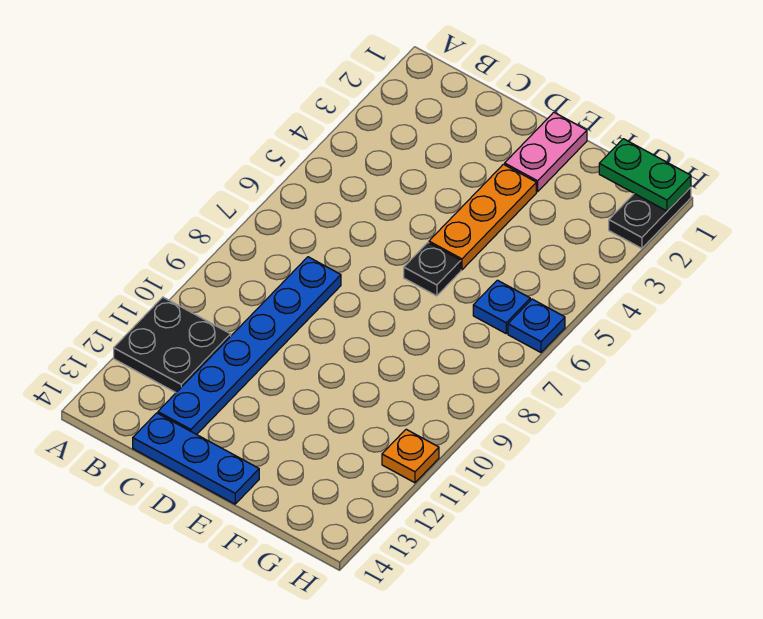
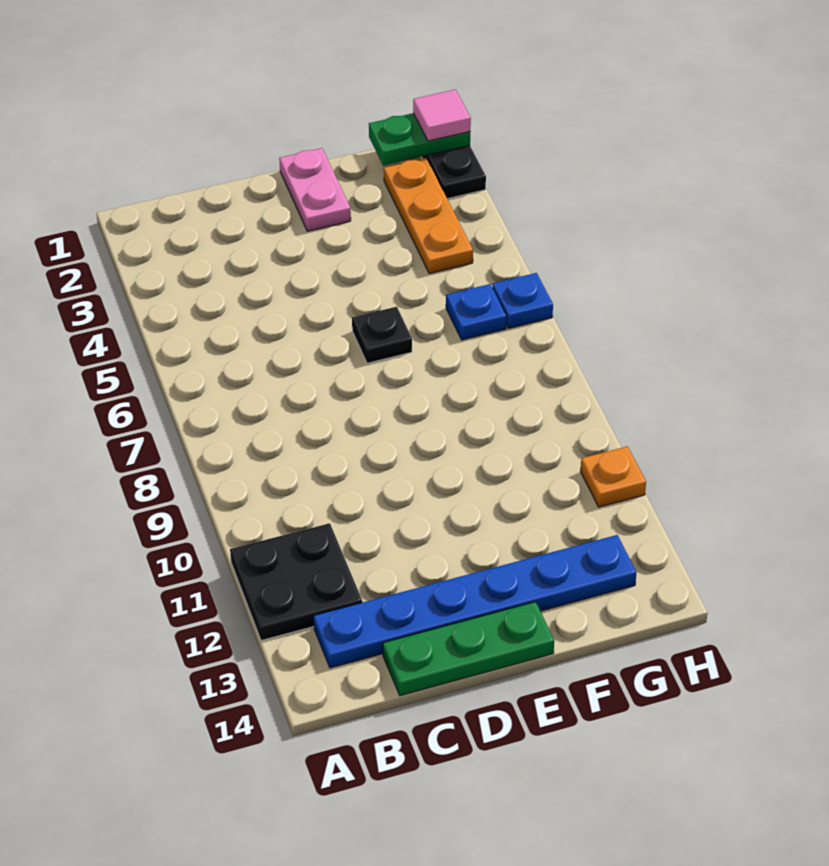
blue 1x6 plate [158,257,341,434] -> blue 1x6 plate turned to [313,535,636,668]
blue 1x3 plate [133,413,259,504] -> green 1x3 plate [383,602,554,696]
orange 1x3 plate [429,164,536,270] -> orange 1x3 plate moved to [384,158,473,274]
none -> pink 1x1 tile [413,89,471,141]

